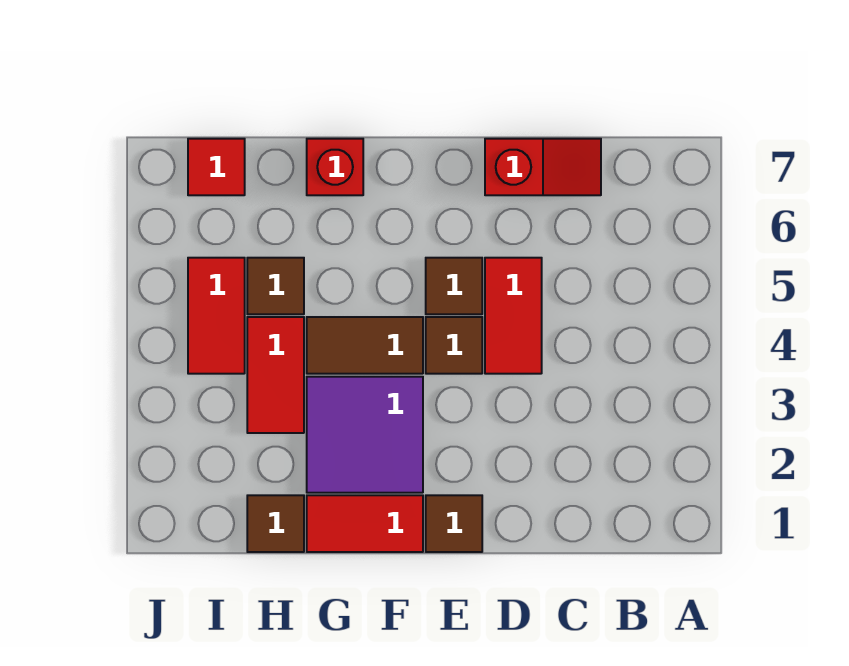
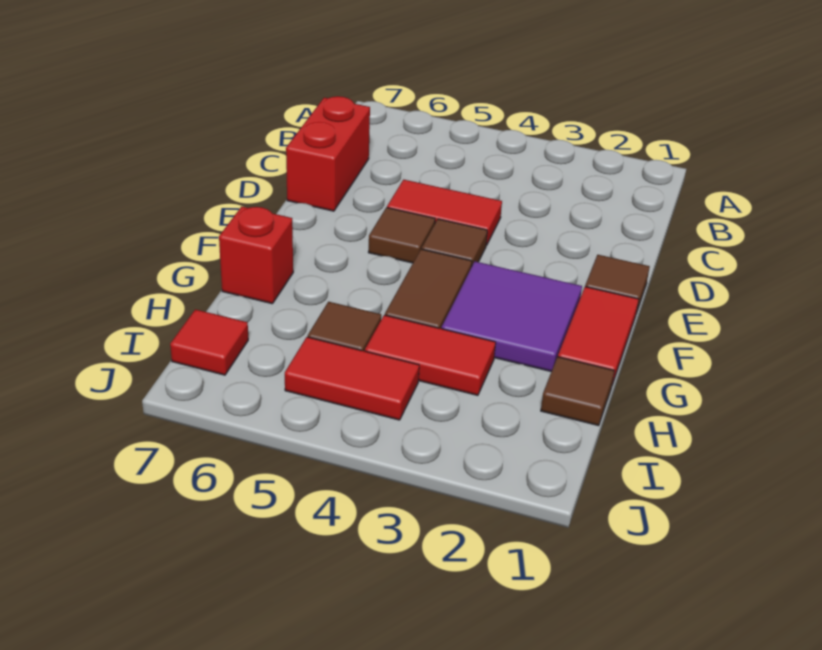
red 1x2 slope [485,139,601,195] -> red 1x2 brick [286,96,370,211]

